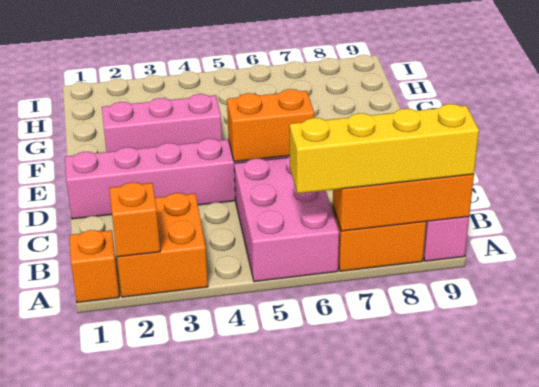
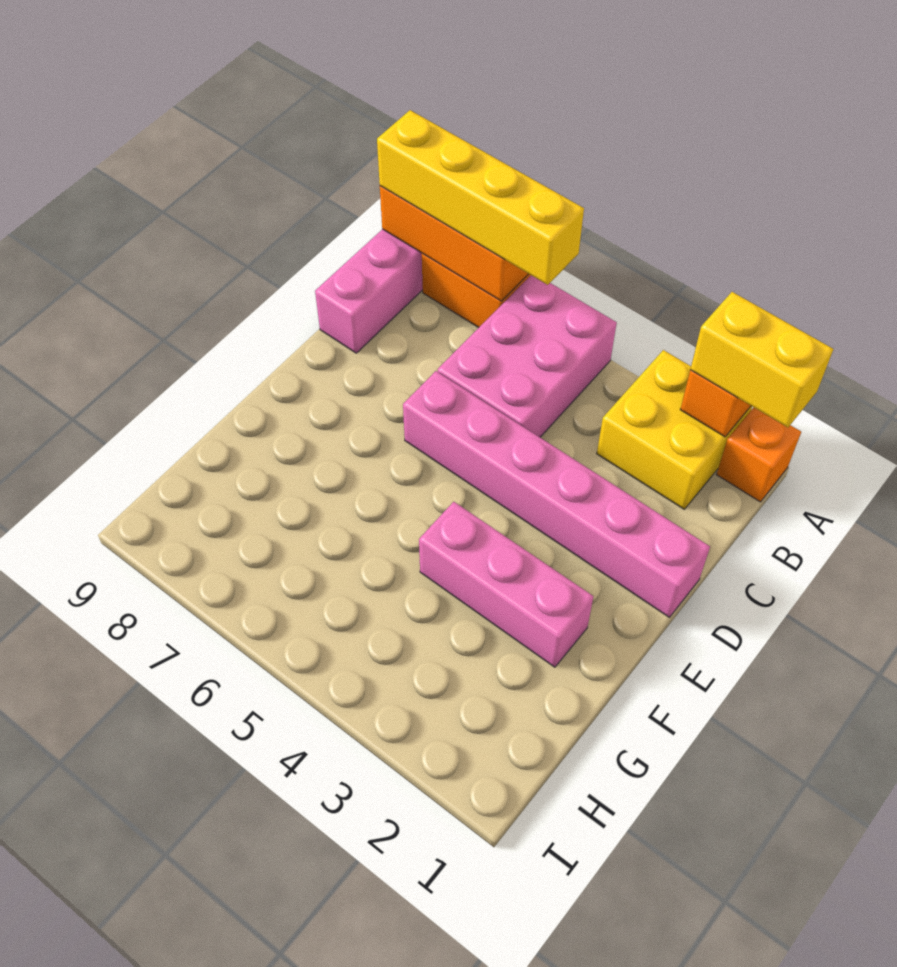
none -> yellow 1x2 brick [690,292,833,427]
orange 2x2 brick [117,193,208,297] -> yellow 2x2 brick [597,350,752,509]
orange 1x2 brick [227,89,314,162] -> none

